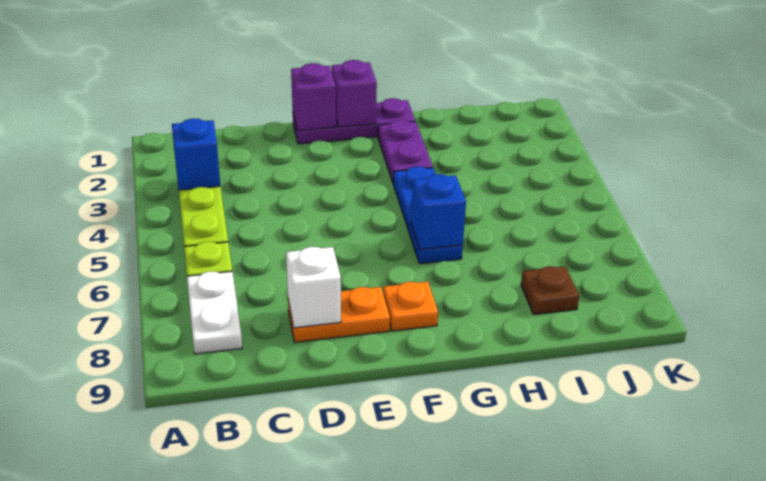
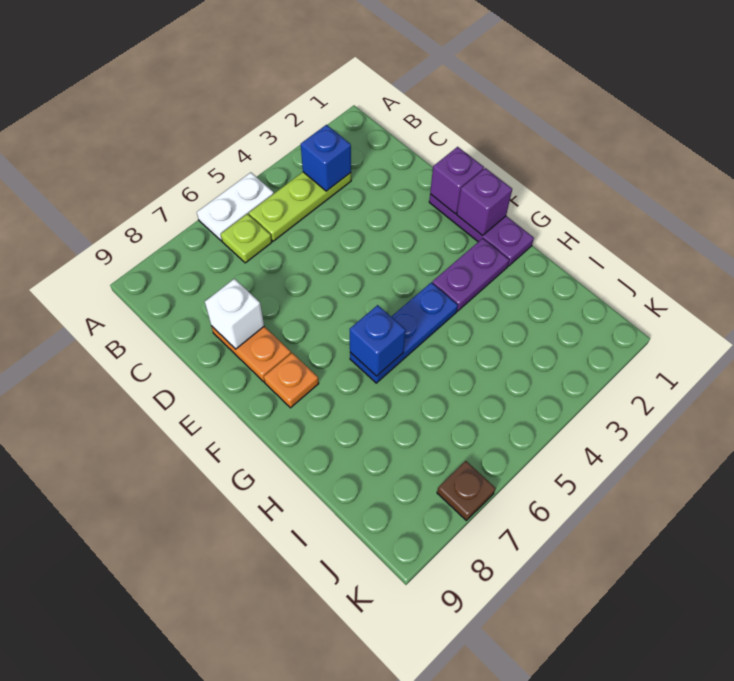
white 1x2 plate [187,272,242,354] -> white 1x2 plate moved to [197,172,274,241]
brown 1x1 plate [521,266,579,314] -> brown 1x1 plate moved to [437,461,496,521]

